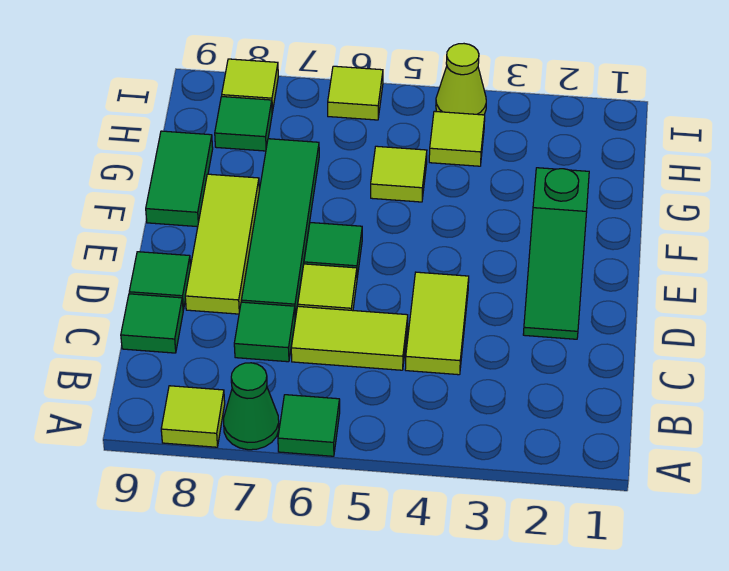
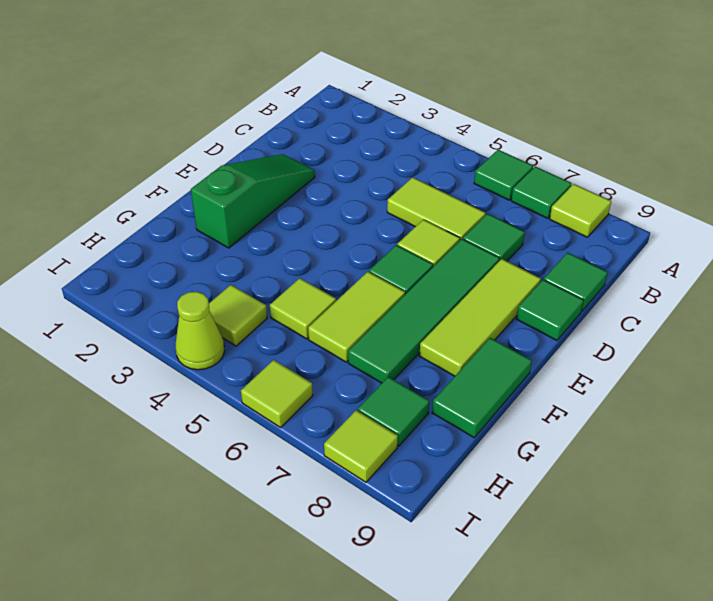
green 1x1 cone [224,363,279,450] -> green 1x1 tile [511,166,572,219]
lime 1x2 tile [405,272,469,375] -> lime 1x2 tile moved to [308,272,405,362]

